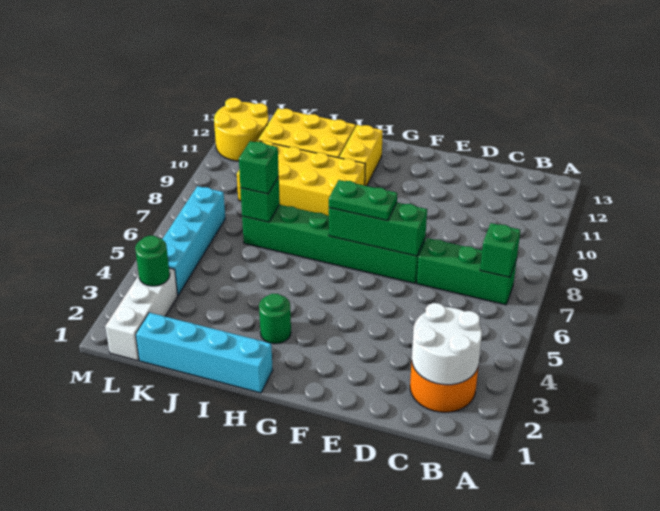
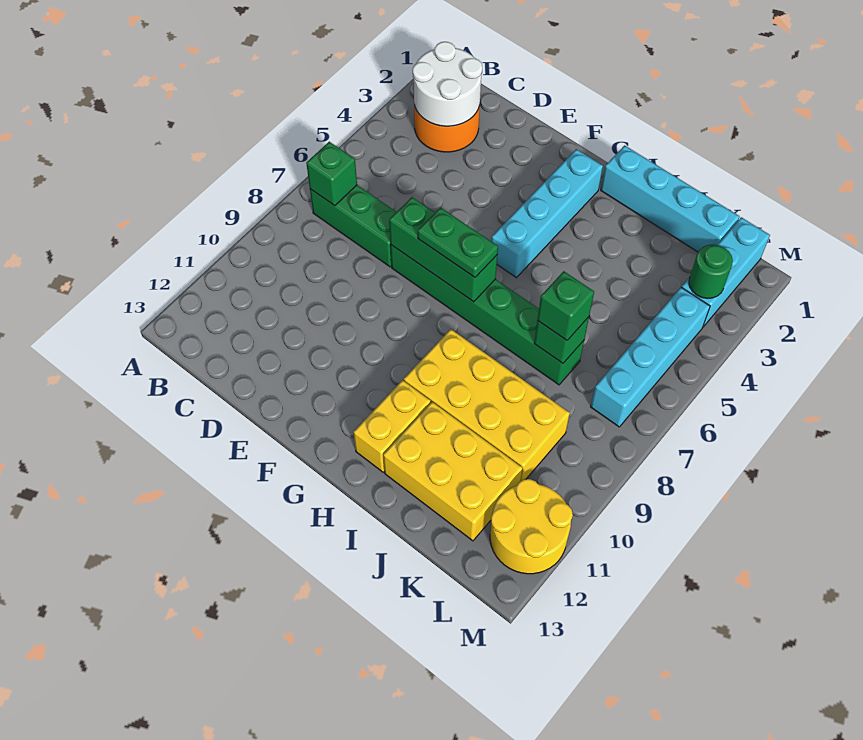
none -> cyan 1x4 brick [491,149,603,278]
green 1x1 round brick [259,294,291,344] -> none
white 1x3 brick [105,268,178,361] -> cyan 1x3 brick [682,217,770,327]

